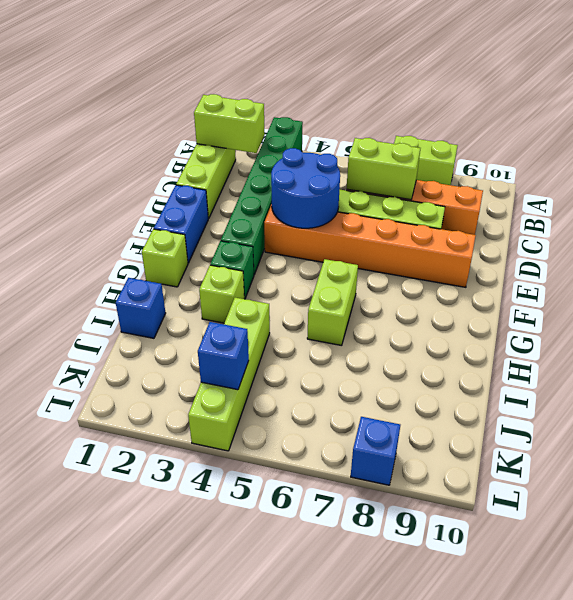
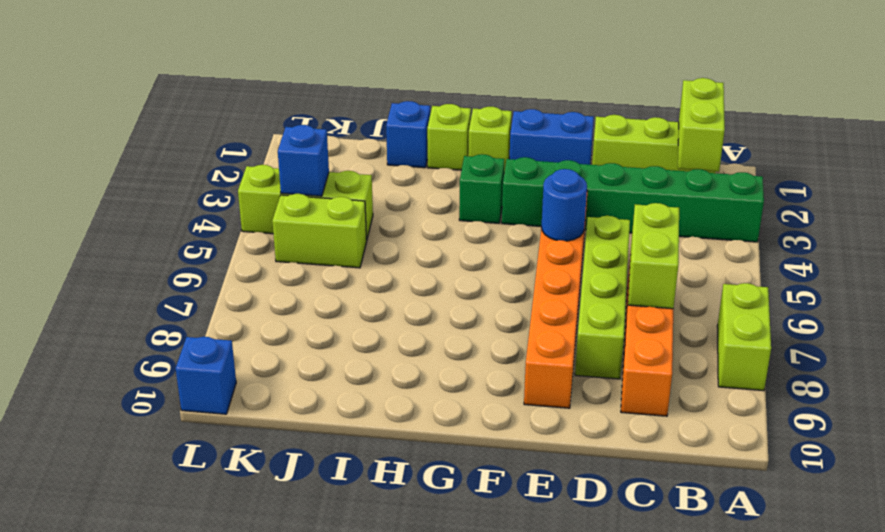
blue 2x2 round brick [271,148,340,228] -> blue 1x1 round brick [542,169,587,241]
lime 1x2 brick [307,259,358,346] -> lime 1x2 brick moved to [272,194,367,268]
lime 1x1 brick [199,265,244,323] -> lime 1x1 brick moved to [427,104,471,170]
lime 1x4 brick [188,298,270,451] -> lime 1x3 brick [238,165,373,240]
blue 1x1 brick [351,417,400,485] -> blue 1x1 brick moved to [176,337,236,414]

